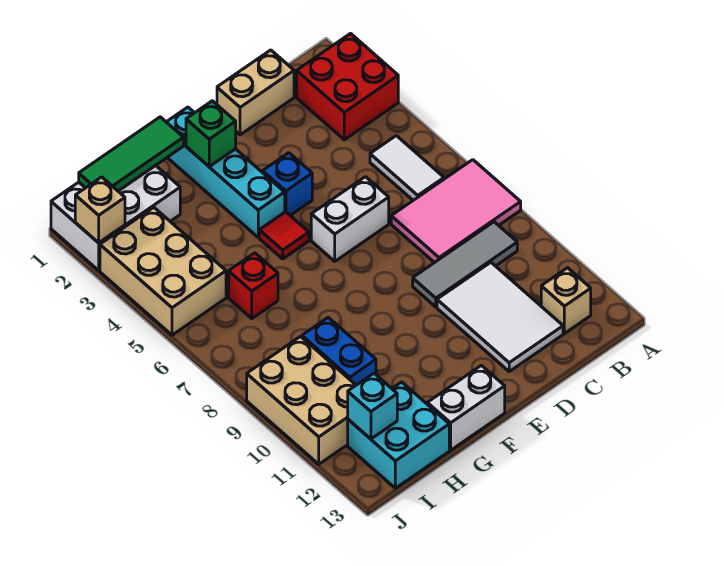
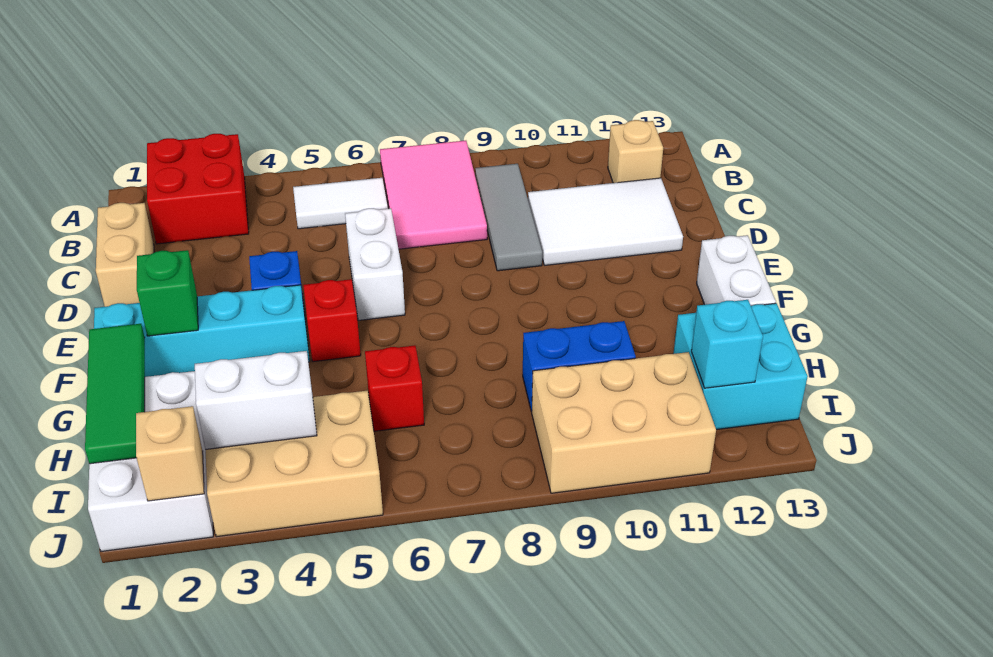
red 1x1 tile [259,212,309,259] -> red 1x1 brick [303,279,361,362]
none -> white 1x2 brick [195,351,317,449]

